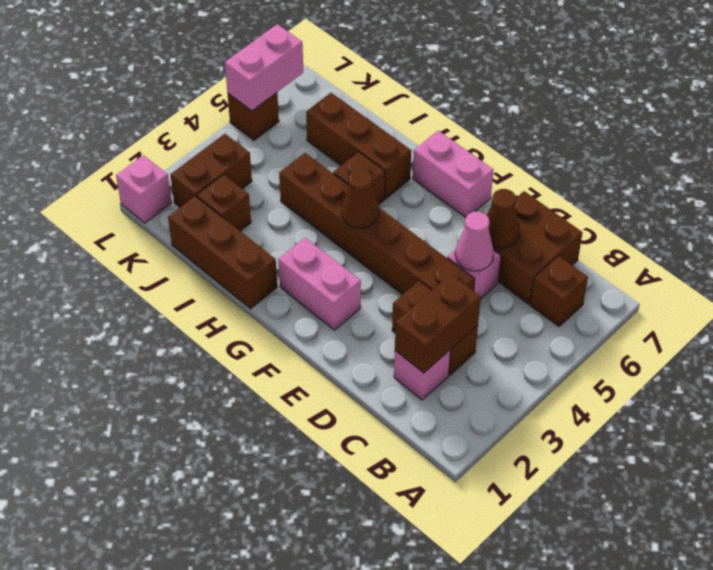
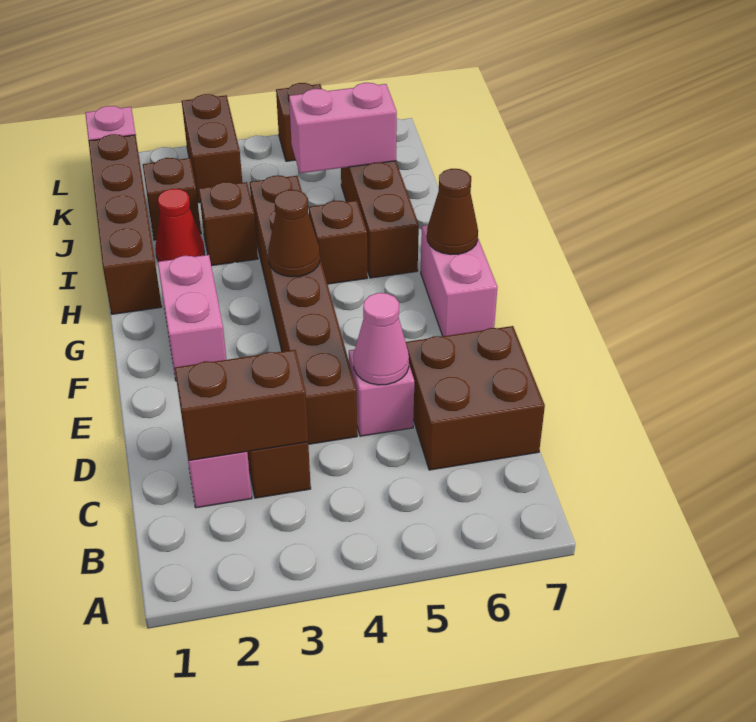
brown 1x1 brick [530,256,588,327] -> brown 1x1 brick moved to [199,182,258,266]
brown 1x1 cone [487,189,520,248] -> brown 1x1 cone moved to [427,169,478,255]
brown 1x3 brick [168,196,277,309] -> brown 1x4 brick [89,134,162,314]
none -> red 1x1 cone [155,189,204,262]
brown 1x2 brick [171,134,252,207] -> brown 1x2 brick turned to [182,94,242,203]
pink 1x2 brick [225,24,303,111] -> pink 1x2 brick moved to [289,83,397,173]

